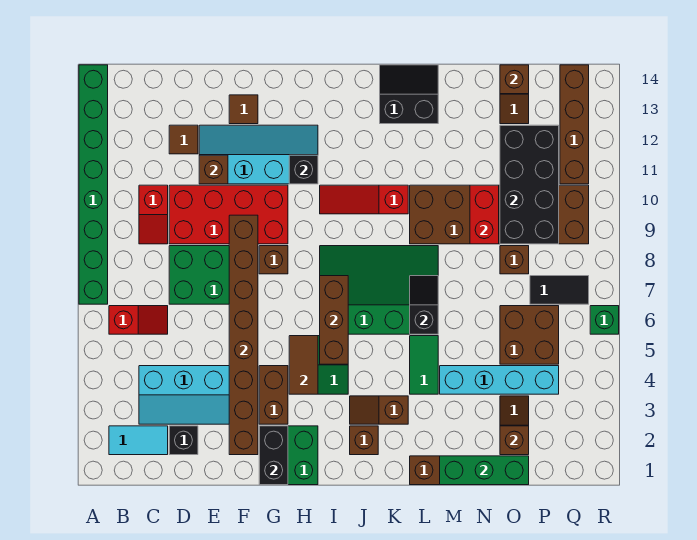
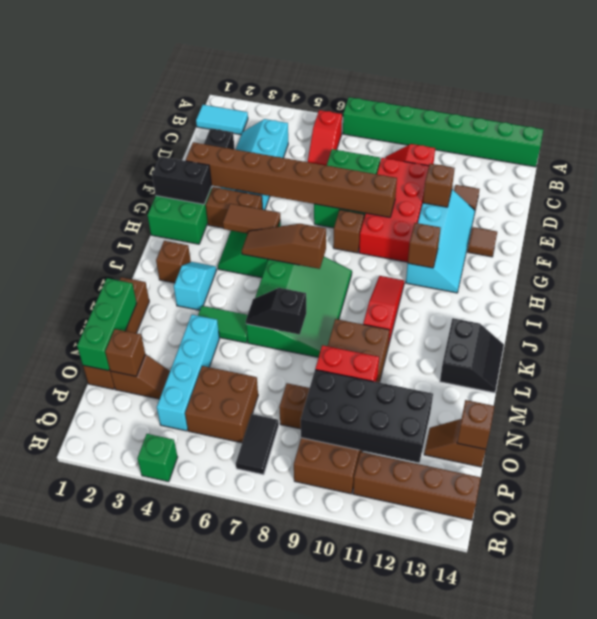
cyan 1x2 tile [109,426,168,455] -> cyan 1x2 tile turned to [196,105,248,135]
black 1x1 brick [289,155,318,184] -> brown 1x1 brick [408,223,441,268]
brown 1x3 brick [320,276,348,364] -> brown 1x3 slope [242,224,326,269]
brown 1x2 slope [350,396,408,424] -> cyan 1x2 slope [174,262,217,310]
black 1x2 slope [410,276,438,334] -> black 1x2 slope turned to [246,288,306,335]
green 1x1 brick [590,306,619,334] -> green 1x1 brick moved to [137,434,178,482]

